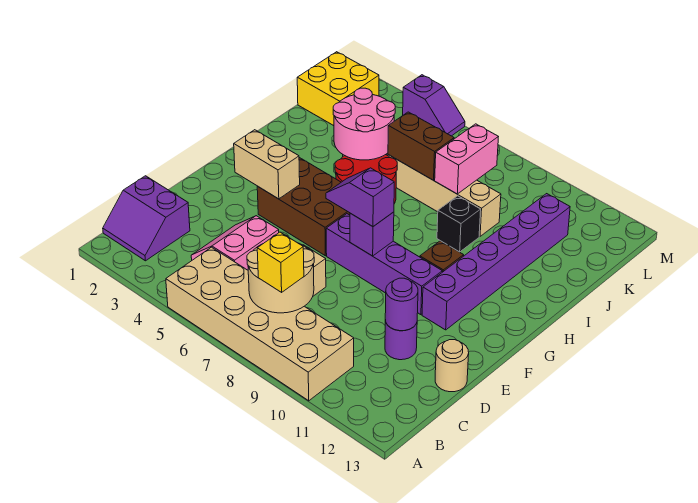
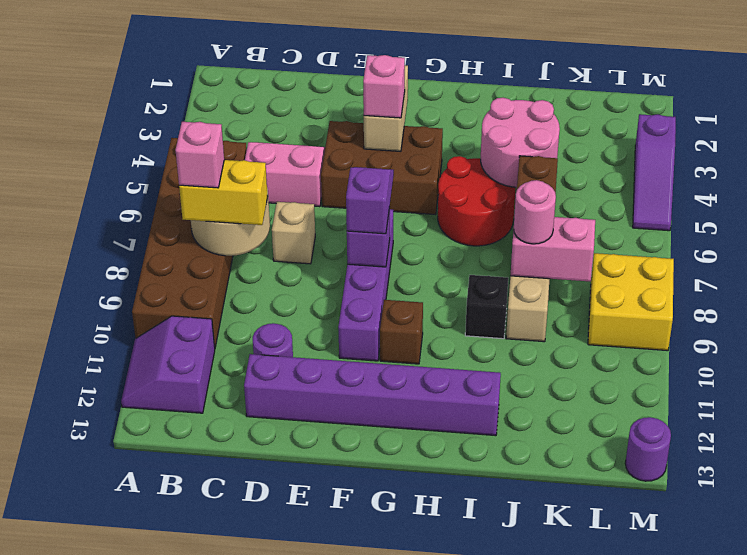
tan 2x6 brick [166,247,354,401] -> brown 2x6 brick [132,138,247,347]
purple 2x2 slope [103,176,190,261] -> purple 2x2 slope moved to [121,316,215,413]
yellow 1x1 brick [257,232,304,292] -> yellow 1x2 brick [179,160,268,225]
none -> pink 1x1 brick [175,122,224,188]
purple 1x1 round brick [385,278,418,331] -> purple 1x1 round brick moved to [625,417,671,481]
tan 1x1 round brick [435,340,469,392] -> none
brown 2x3 brick [257,158,350,256] -> brown 2x3 brick turned to [321,121,443,215]
none -> pink 1x1 brick [363,55,405,118]
purple 1x6 brick [422,194,570,330] -> purple 1x6 brick moved to [244,354,501,436]
none -> pink 1x1 round brick [514,180,556,244]
yellow 2x2 brick [297,52,379,126] -> yellow 2x2 brick moved to [588,253,674,351]
purple 1x2 slope [403,75,465,136] -> purple 1x3 slope [633,114,676,231]

